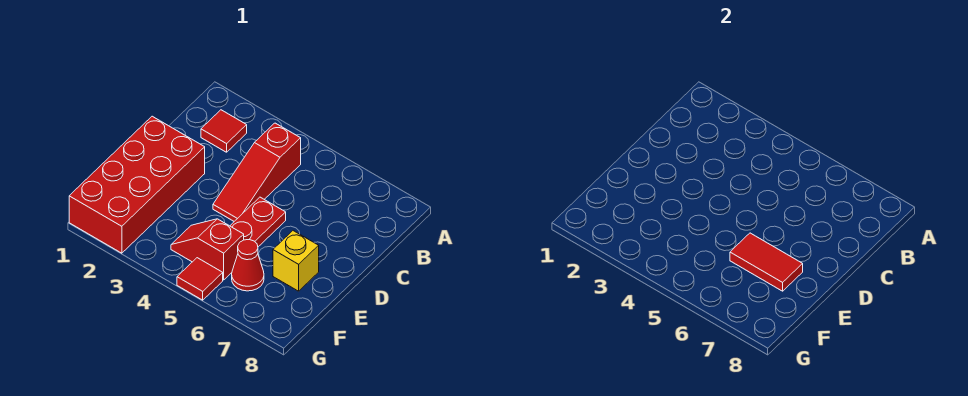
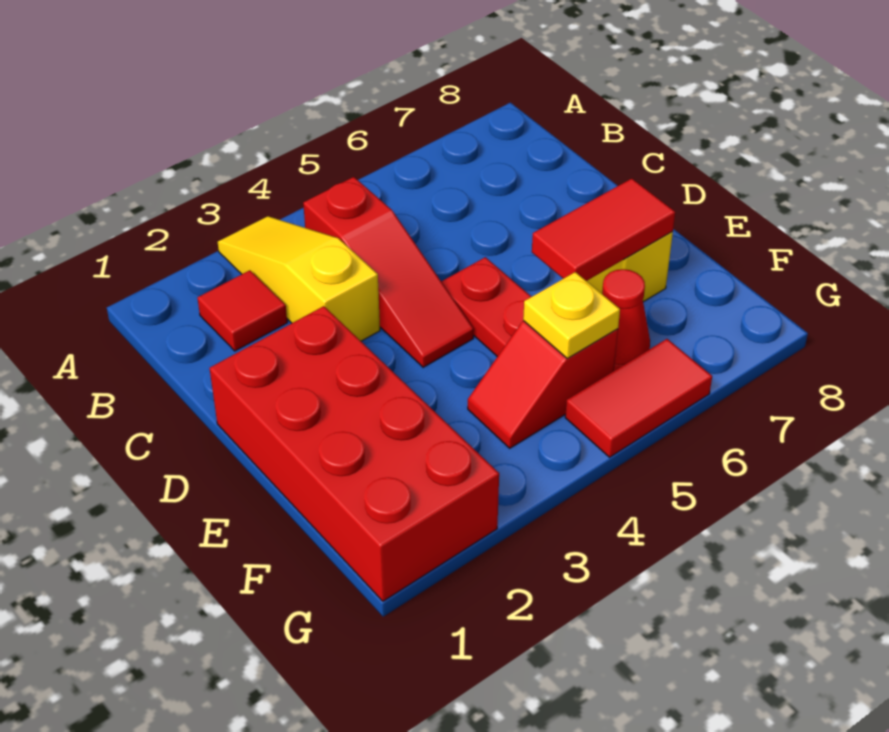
none -> yellow 1x3 slope [218,216,380,341]
none -> yellow 1x1 plate [523,272,620,358]
red 1x1 tile [177,258,223,300] -> red 1x2 tile [565,339,712,457]

